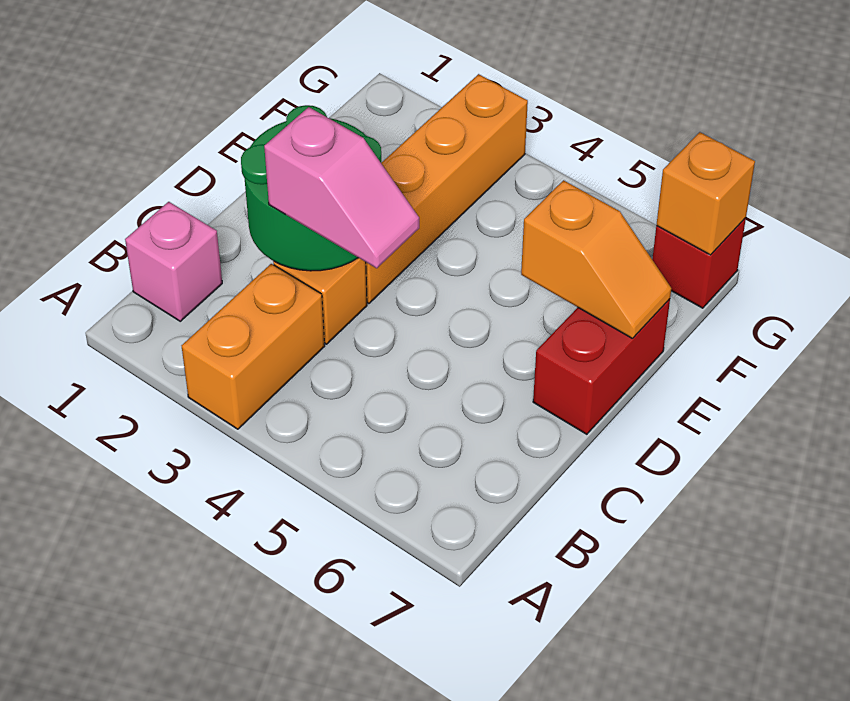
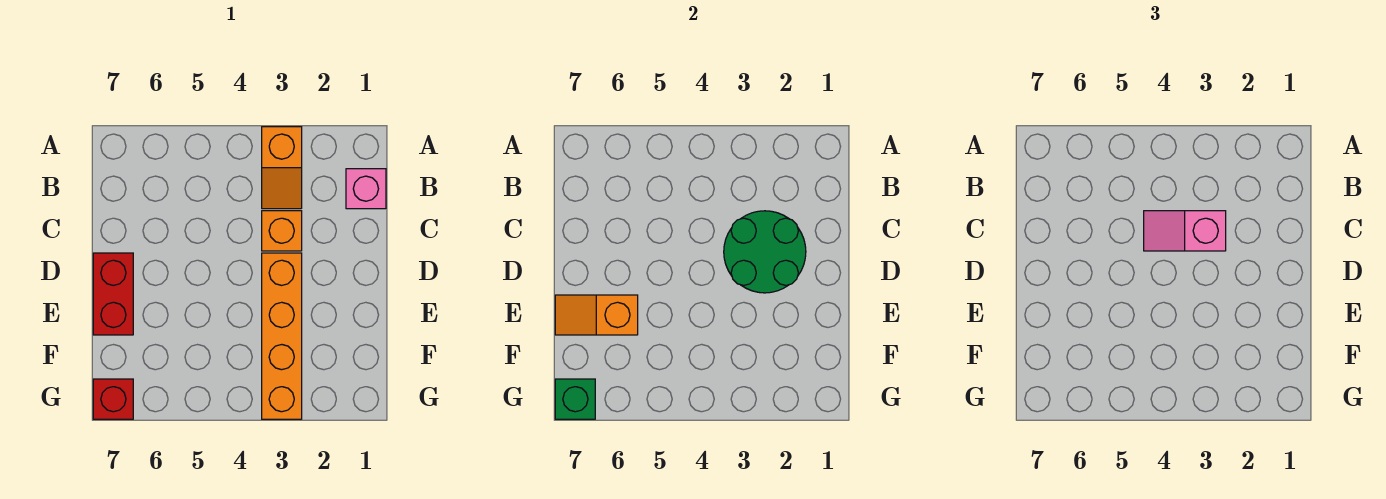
orange 1x2 brick [182,264,325,429] -> orange 1x2 slope [262,127,302,209]
orange 1x1 brick [657,132,755,255] -> green 1x1 brick [555,379,595,419]

